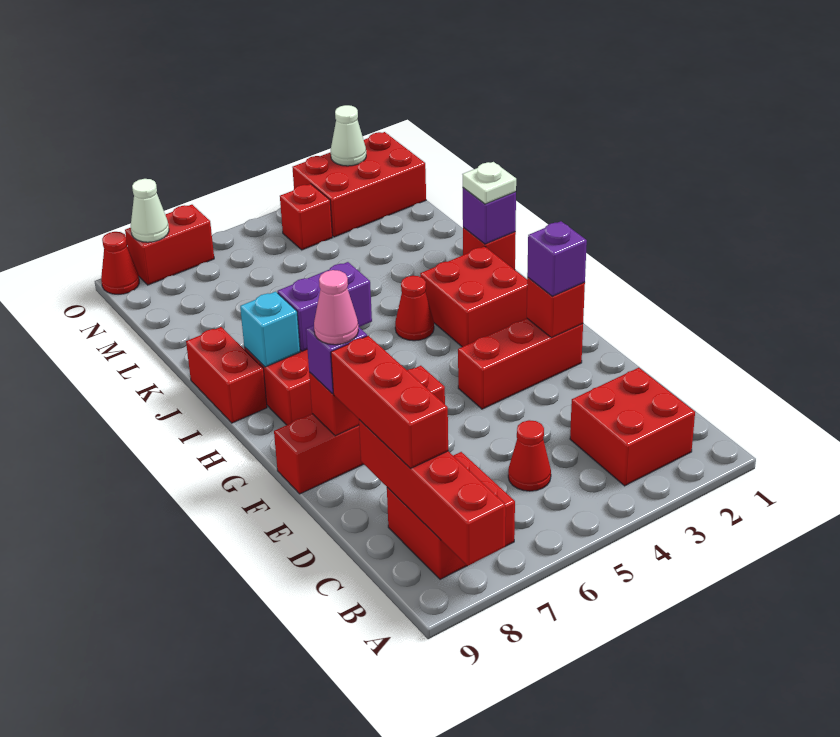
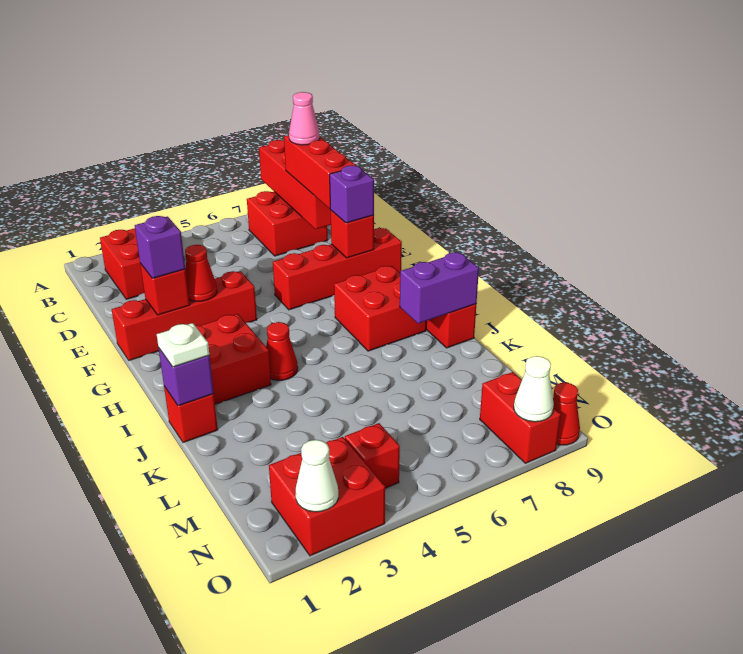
red 1x1 cone [508,420,551,491] -> red 1x1 cone moved to [185,245,217,301]
red 1x3 brick [458,318,583,409] -> red 1x4 brick [112,271,257,360]
pink 1x1 cone [314,270,358,345] -> pink 1x1 cone moved to [289,92,319,145]
purple 1x2 brick [277,262,372,351] -> purple 1x2 brick moved to [400,252,479,324]
cyan 1x1 brick [240,292,300,367] -> none
red 2x3 brick [292,132,426,237] -> red 2x2 brick [269,437,385,556]
red 1x2 brick [125,205,214,285] -> red 1x2 brick turned to [480,372,561,463]

